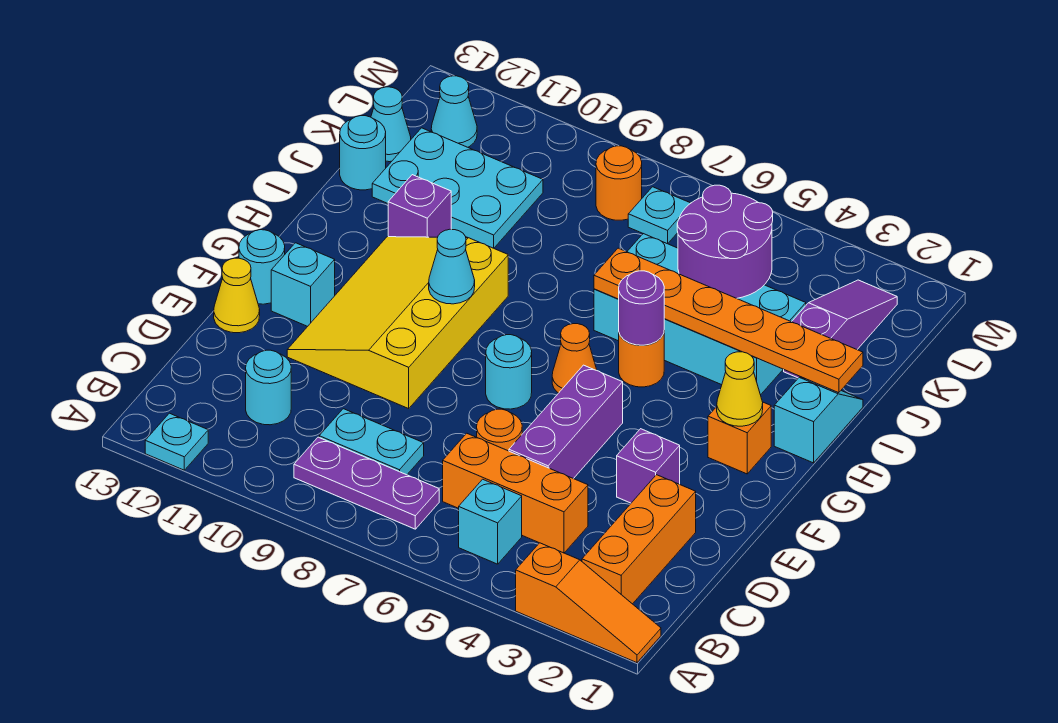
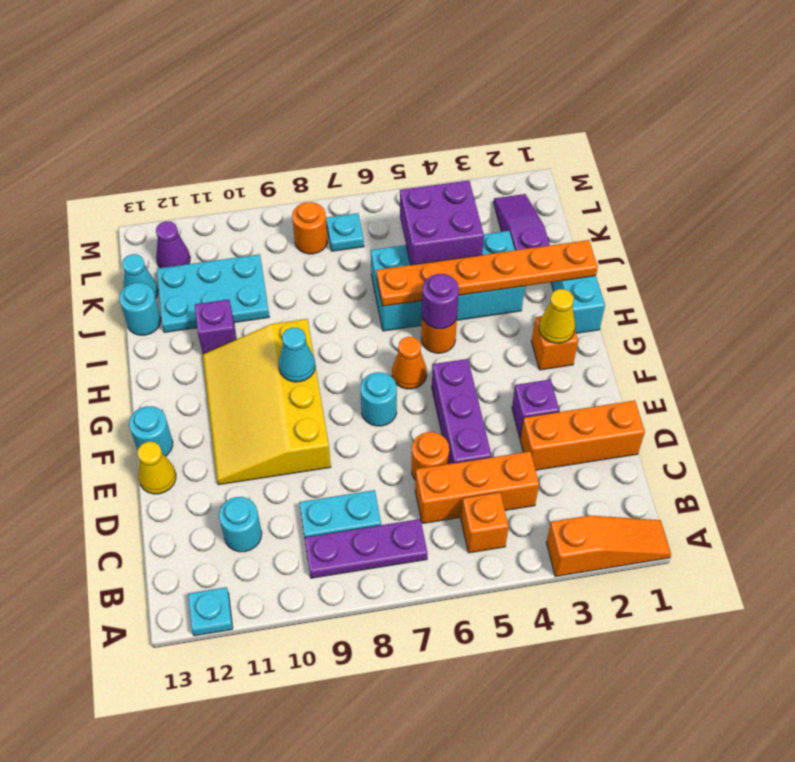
orange 1x3 brick [582,475,696,604] -> orange 1x3 brick turned to [520,400,645,470]
cyan 1x1 brick [459,479,522,564] -> orange 1x1 brick [461,492,509,553]
cyan 1x1 brick [271,243,335,326] -> none
purple 2x2 round brick [677,185,773,298] -> purple 2x2 brick [400,180,484,265]
cyan 1x1 cone [431,76,477,147] -> purple 1x1 cone [156,221,190,268]

